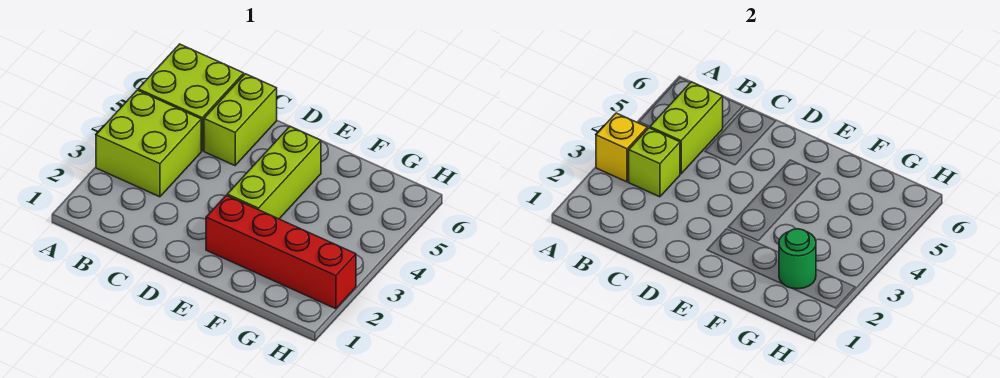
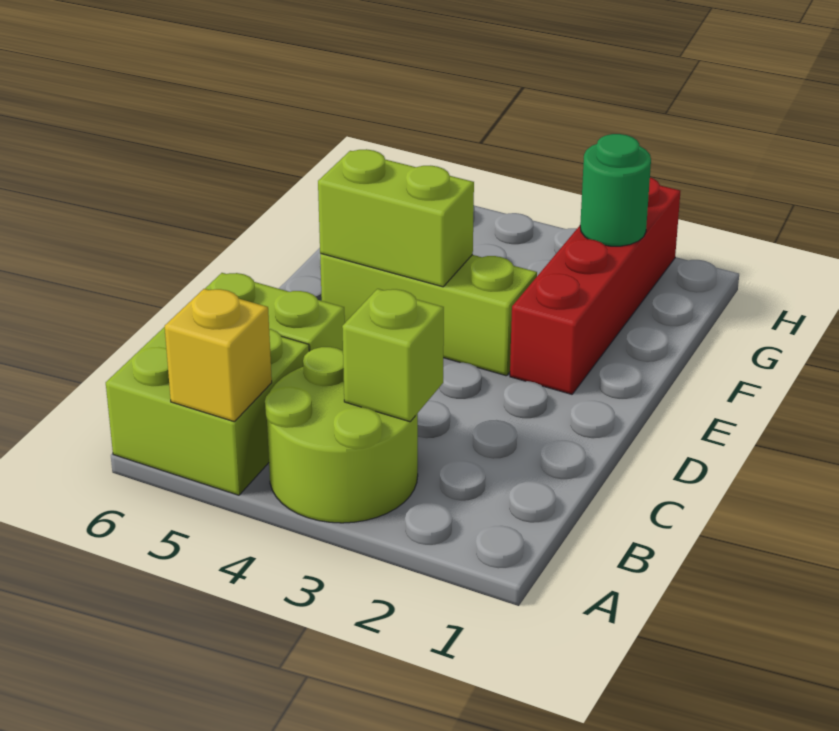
lime 2x2 brick [96,90,201,197] -> lime 2x2 round brick [265,347,418,523]
yellow 1x1 brick [596,113,647,182] -> yellow 1x1 brick moved to [165,289,272,422]
lime 1x2 brick [650,82,723,174] -> lime 1x2 brick moved to [318,149,474,287]

